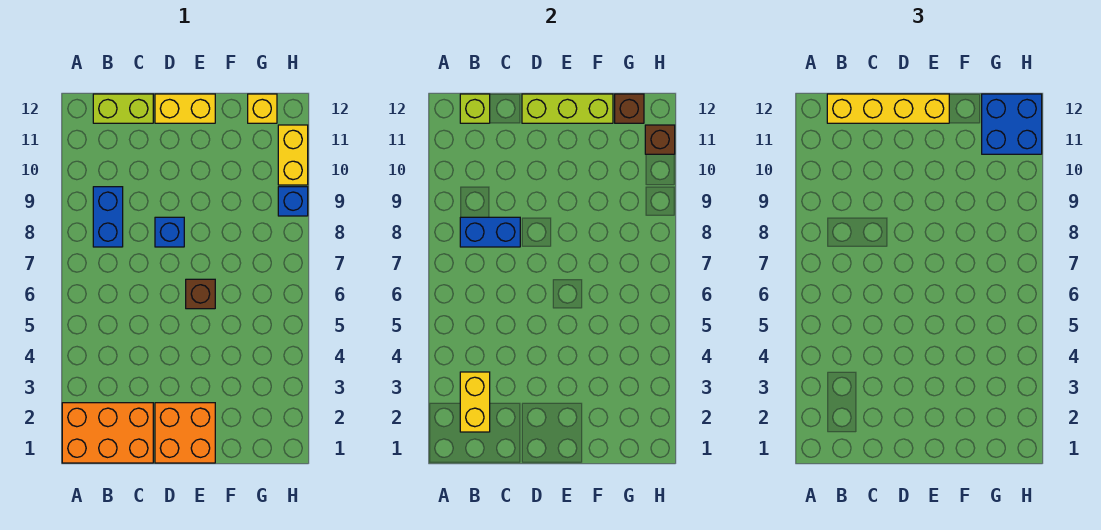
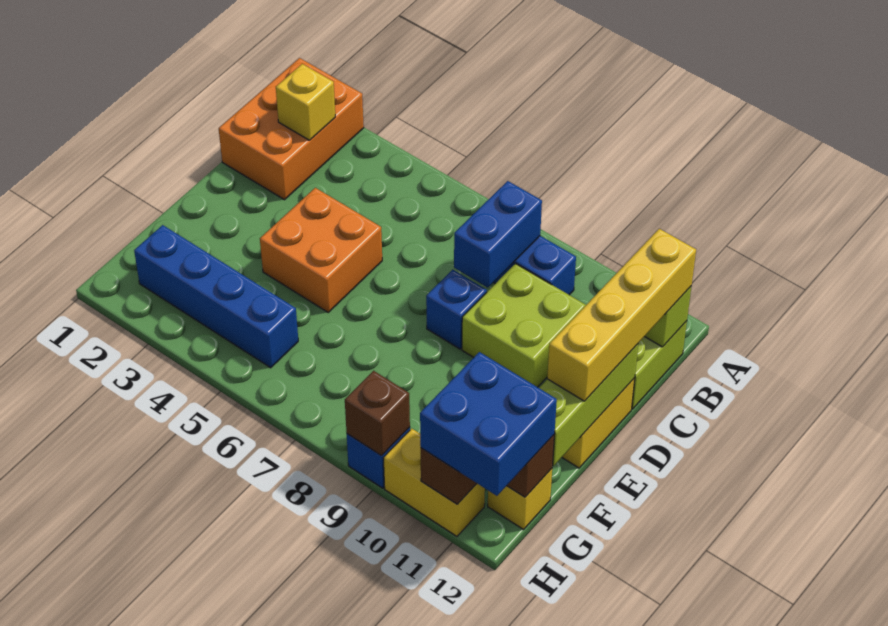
yellow 1x2 brick [460,372,490,432] -> yellow 1x1 brick [276,64,335,140]
none -> lime 2x2 brick [462,264,586,387]
orange 2x2 brick [155,403,215,463] -> orange 2x2 brick moved to [260,188,382,312]
brown 1x1 brick [186,279,215,309] -> brown 1x1 brick moved to [345,371,410,456]
none -> blue 1x4 brick [134,225,298,368]

